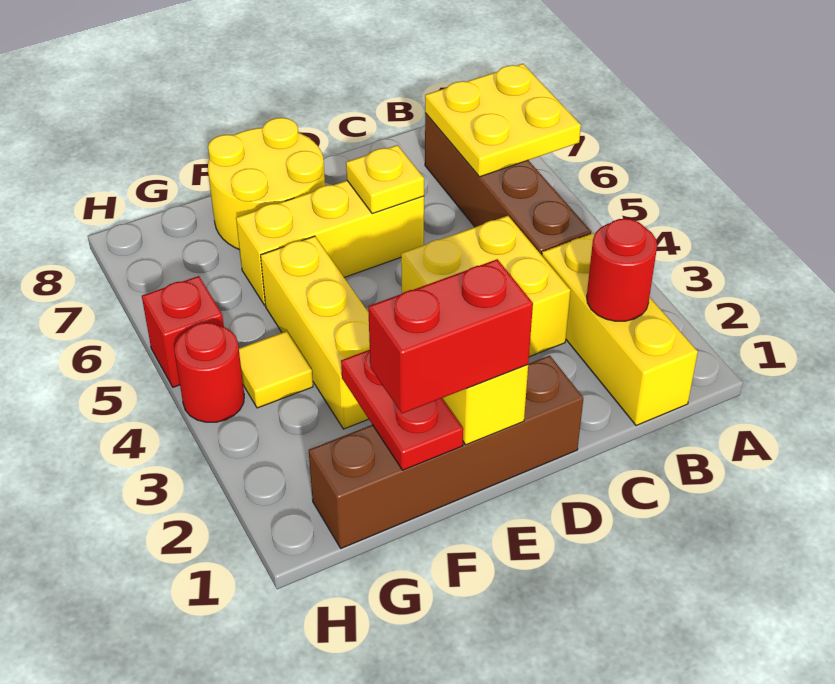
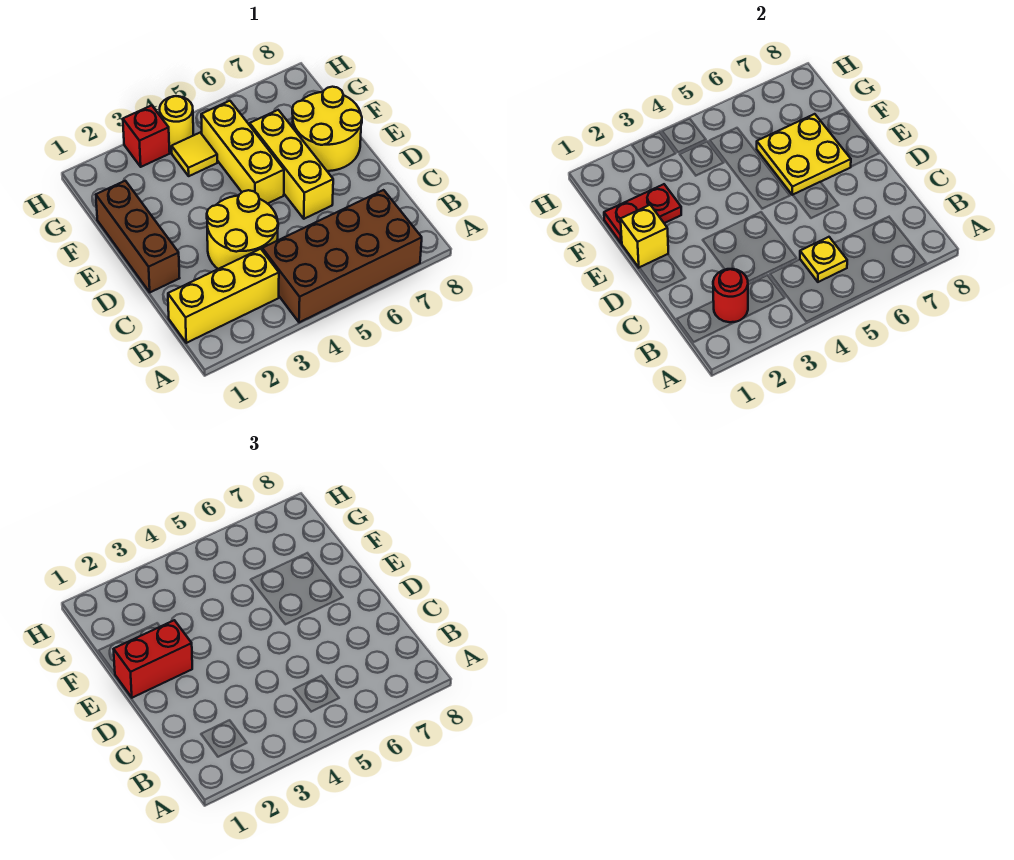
yellow 2x2 plate [425,64,581,177] -> yellow 2x2 plate moved to [757,114,851,195]
brown 1x4 brick [425,113,591,255] -> brown 2x4 brick [262,190,422,322]
yellow 2x2 brick [401,216,571,357] -> yellow 2x2 round brick [207,190,278,269]
brown 1x4 brick [309,355,583,548] -> brown 1x3 brick [96,181,179,292]
yellow 1x1 plate [346,145,424,214] -> yellow 1x1 plate moved to [800,237,847,282]
red 1x2 brick [368,259,533,414] -> red 1x2 brick turned to [114,620,192,698]
yellow 1x3 brick [261,236,370,429] -> yellow 1x3 brick turned to [201,101,284,204]
red 1x1 round brick [174,323,244,422] -> yellow 1x1 round brick [160,96,193,148]
red 1x1 brick [142,276,224,387] -> red 1x1 brick moved to [123,105,170,167]

